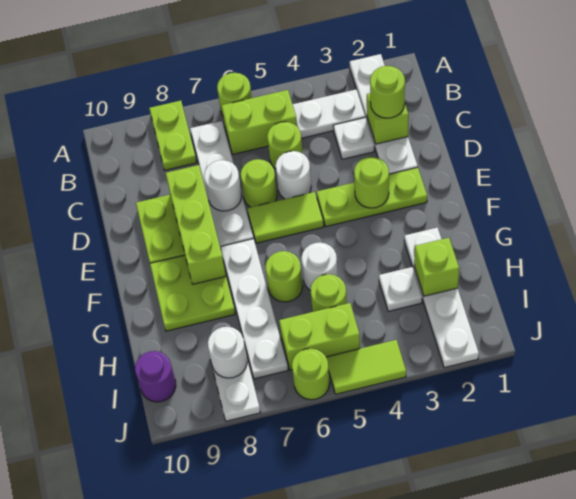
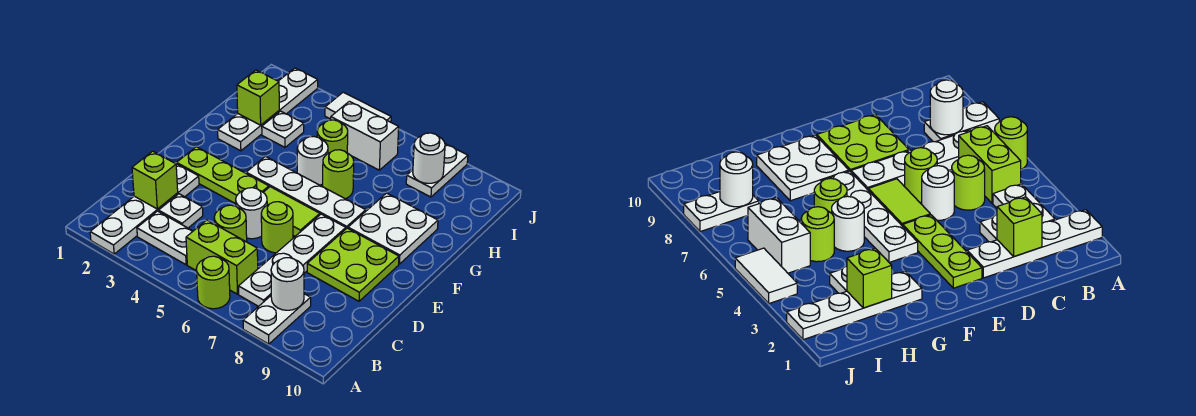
lime 1x2 plate [149,101,197,170] -> white 1x2 plate [243,294,311,344]
lime 1x1 round brick [370,66,405,118] -> none
white 1x1 round brick [204,160,242,211] -> white 1x1 round brick moved to [271,258,304,310]
lime 1x3 brick [166,165,226,284] -> none
lime 1x1 round brick [354,157,389,208] -> none
white 1x4 plate [220,239,288,379] -> white 1x4 plate turned to [246,157,366,229]
lime 2x2 plate [150,255,235,331] -> white 2x2 plate [348,193,438,264]
lime 1x2 brick [279,303,360,370] -> white 1x2 brick [331,101,399,170]
purple 1x1 round brick [135,351,176,402] -> none
lime 1x2 tile [326,340,406,394] -> white 1x2 tile [325,92,391,122]
lime 1x1 round brick [292,349,330,400] -> none

